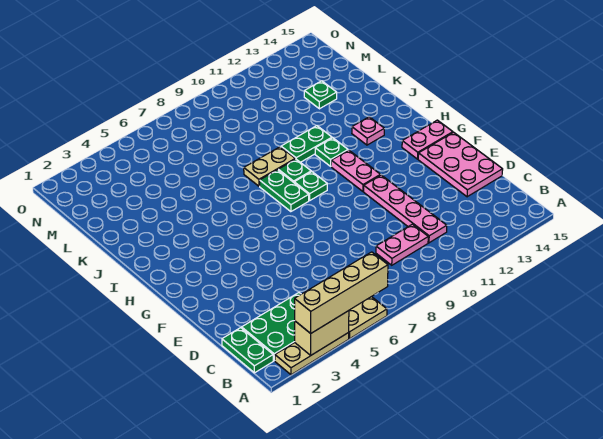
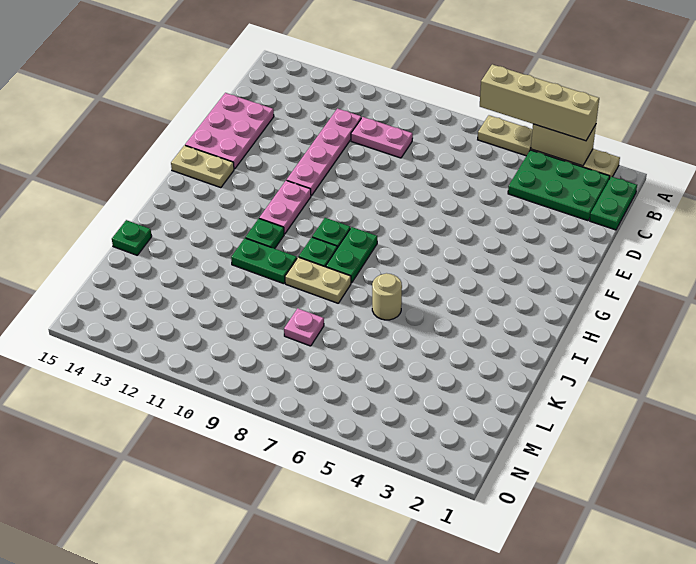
pink 1x2 plate [402,120,453,159] -> tan 1x2 plate [171,145,234,188]
pink 1x1 plate [352,117,384,145] -> pink 1x1 plate moved to [284,308,324,346]
none -> tan 1x1 round brick [372,273,402,320]
green 1x1 plate [304,81,337,109] -> green 1x1 plate moved to [112,220,152,255]

